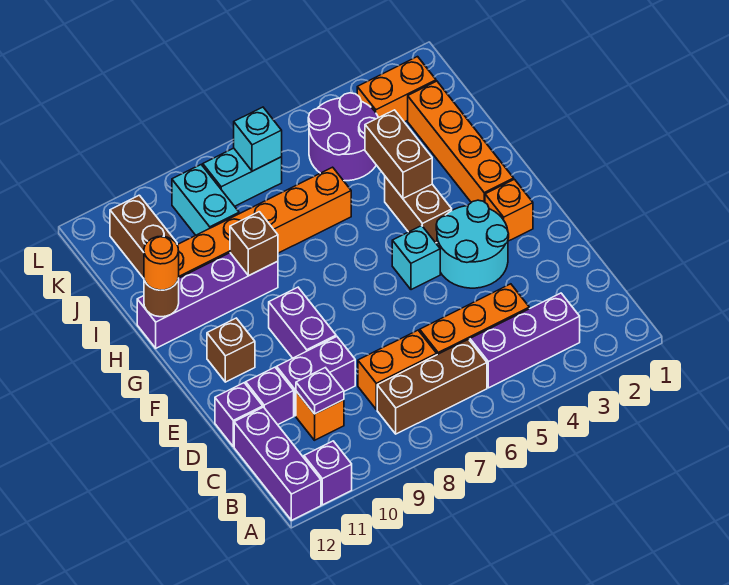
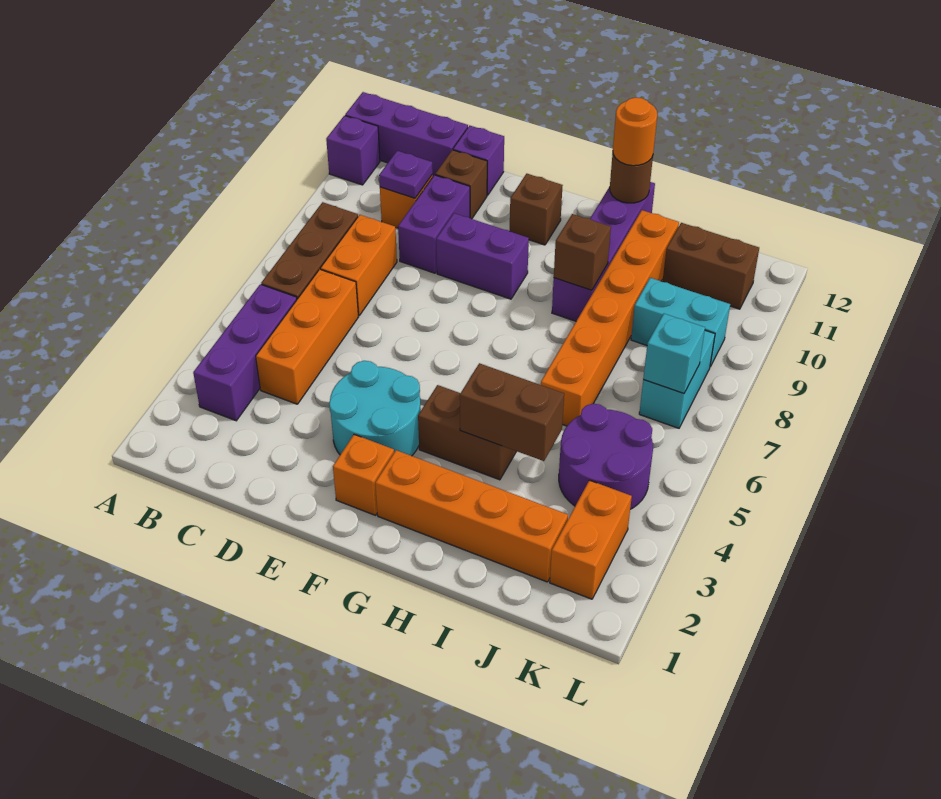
purple 1x1 brick [246,367,294,425] -> brown 1x1 brick [435,150,487,219]
cyan 1x1 brick [392,226,440,290] -> none

